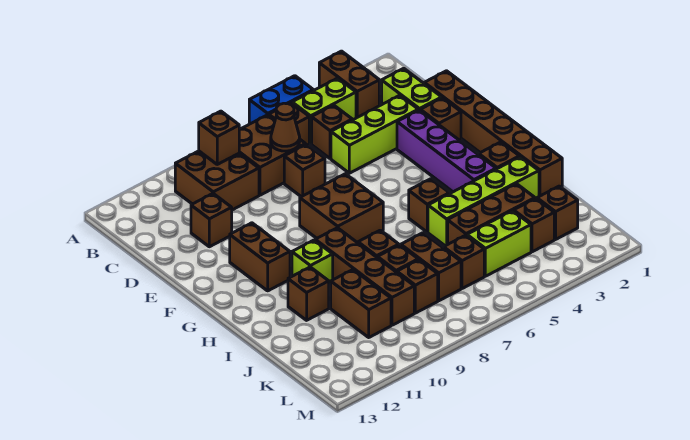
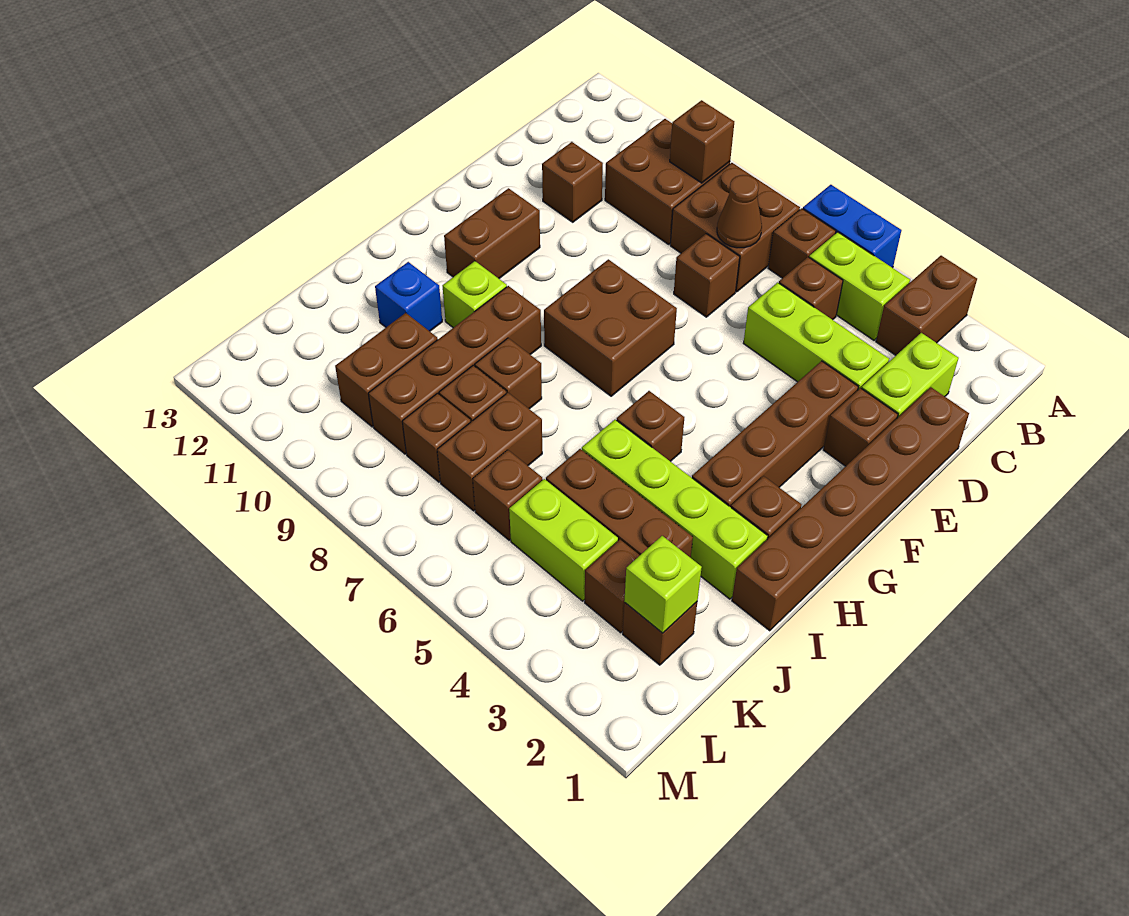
purple 1x4 brick [397,110,496,192] -> brown 1x4 brick [692,361,858,507]
brown 1x1 brick [288,267,329,320] -> blue 1x1 brick [375,262,442,331]
none -> lime 1x1 brick [624,536,702,633]

